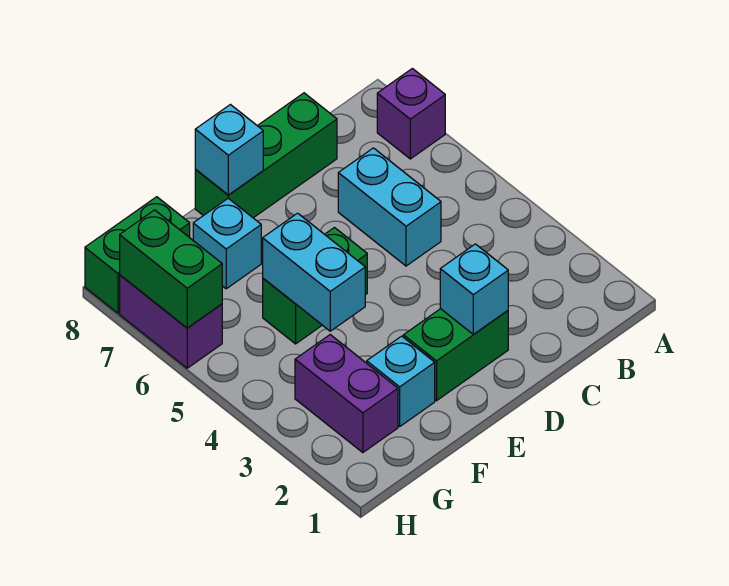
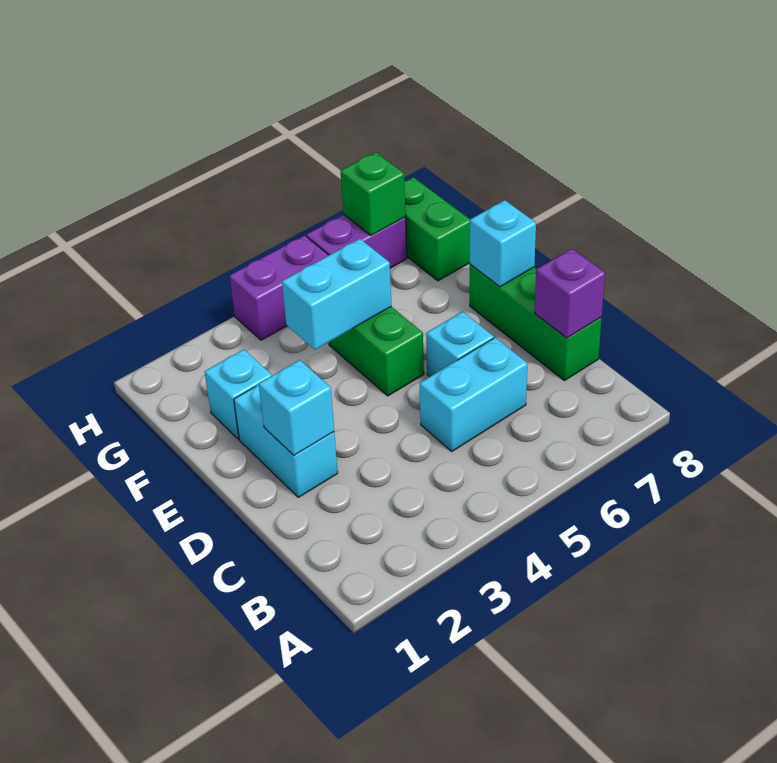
purple 1x1 brick [377,69,445,159] -> purple 1x1 brick moved to [534,248,605,338]
green 1x2 brick [403,309,508,401] -> cyan 1x2 brick [234,385,338,497]
cyan 1x1 brick [193,198,261,289] -> cyan 1x1 brick moved to [426,312,494,377]
purple 1x2 brick [295,335,398,453] -> purple 1x2 brick moved to [230,235,329,340]
green 1x2 brick [120,210,222,328] -> green 1x1 brick [341,152,406,236]

